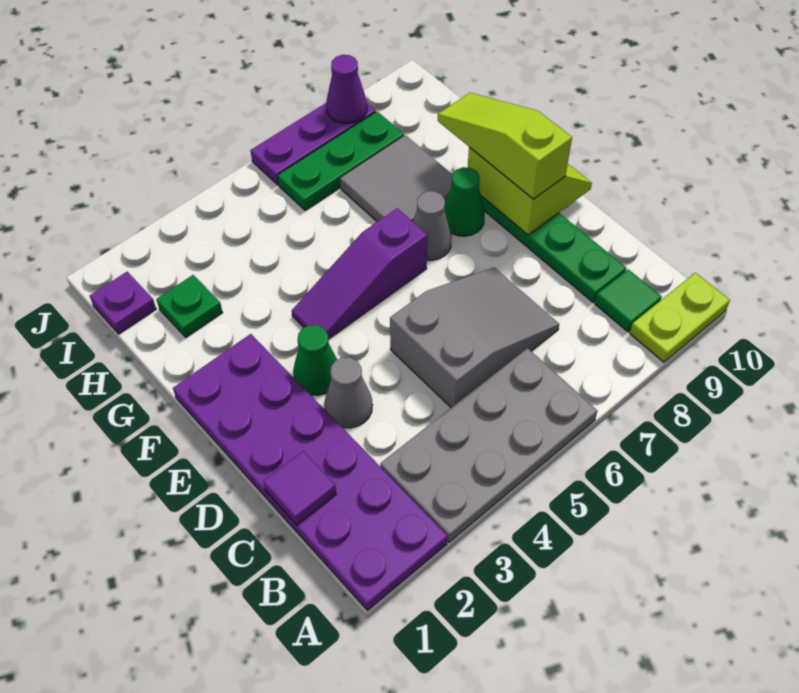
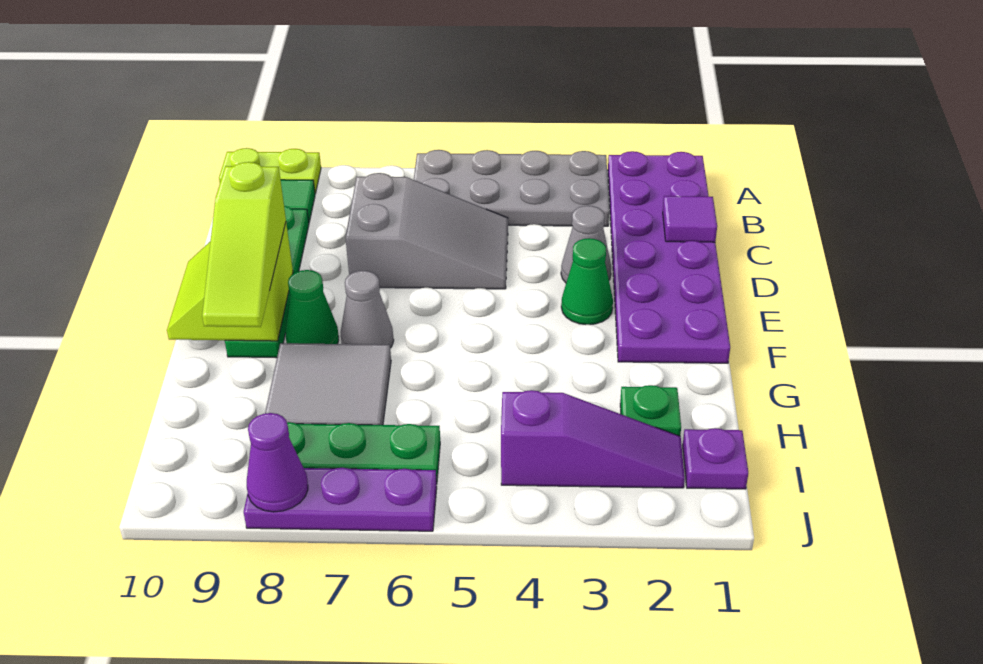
grey 2x3 slope [390,268,559,408] -> grey 2x3 slope turned to [345,173,508,289]
purple 1x3 slope [292,208,428,339] -> purple 1x3 slope moved to [501,390,685,488]

